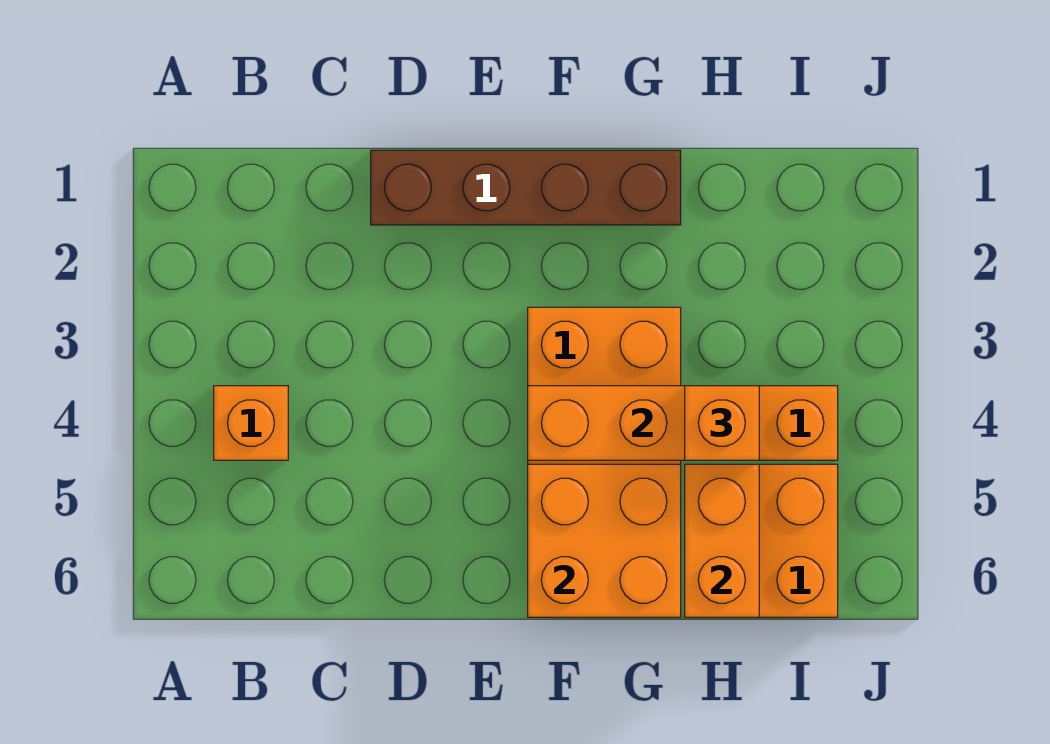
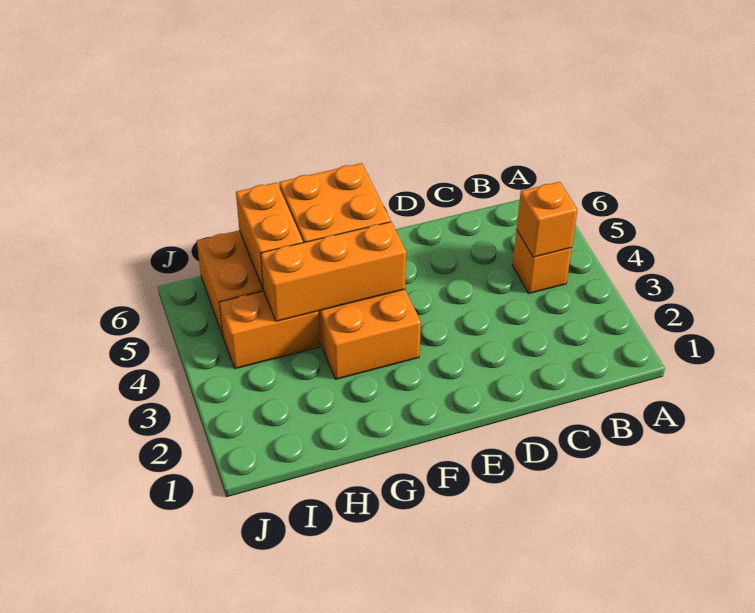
brown 1x4 brick [371,150,681,225] -> none
orange 1x1 brick [685,386,759,460] -> orange 1x1 brick moved to [517,182,578,257]

